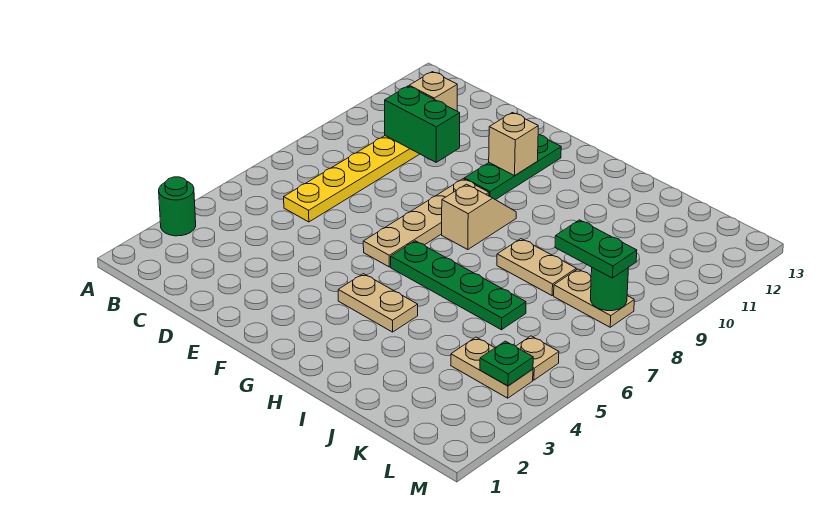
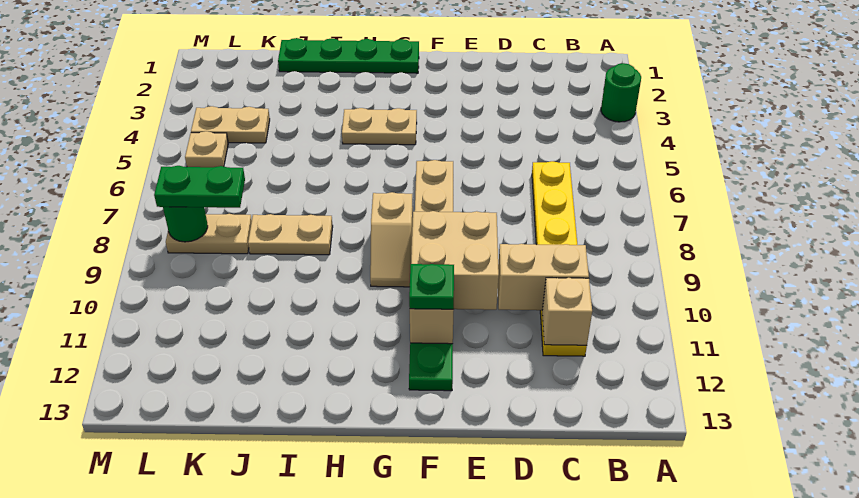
green 1x2 brick [385,86,460,162] -> tan 1x2 brick [498,244,589,310]
none -> tan 2x2 brick [411,211,499,310]
green 1x4 plate [391,241,526,330] -> green 1x4 plate moved to [278,38,419,73]
green 1x1 plate [480,341,533,386] -> green 1x1 plate moved to [409,264,454,309]

